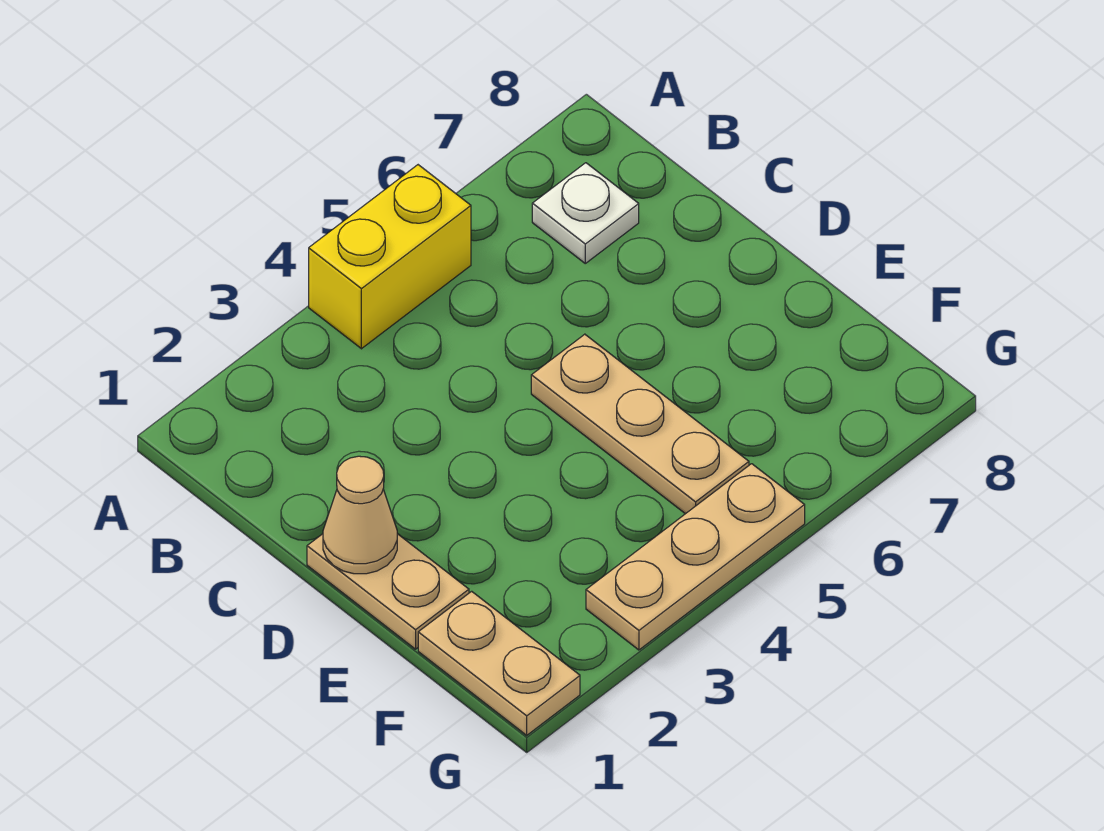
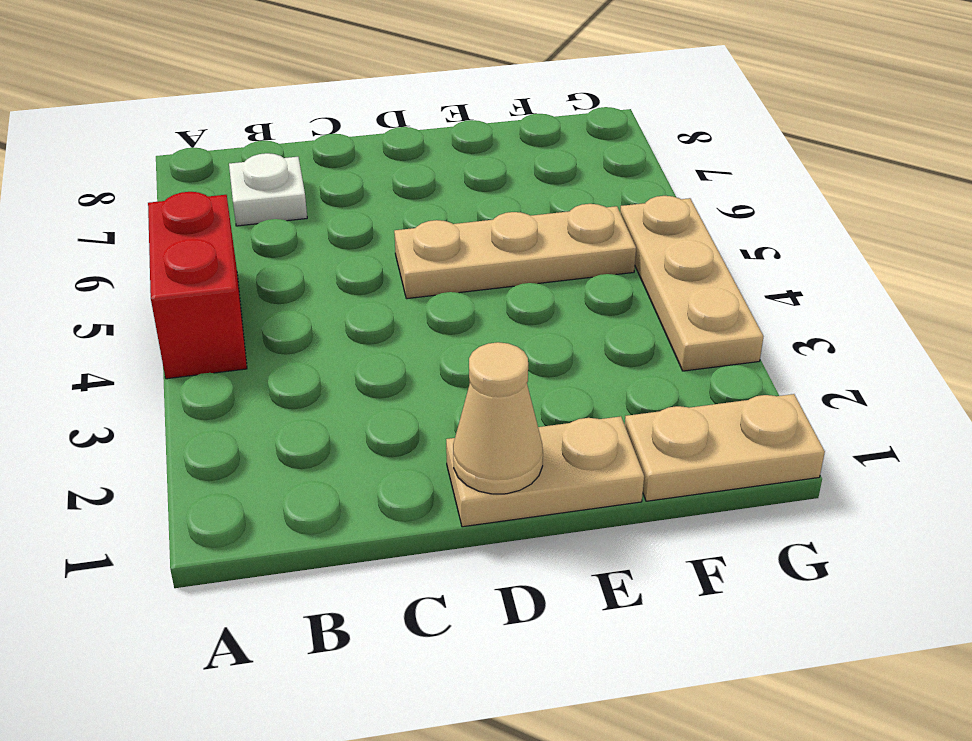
yellow 1x2 brick [309,165,471,349] -> red 1x2 brick [148,192,247,379]

